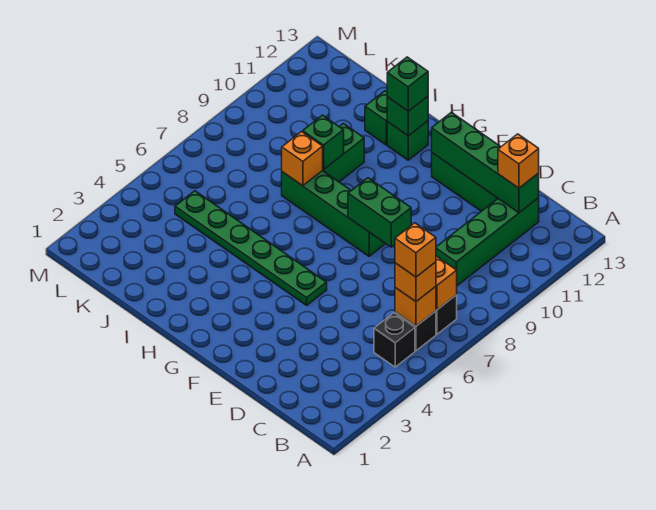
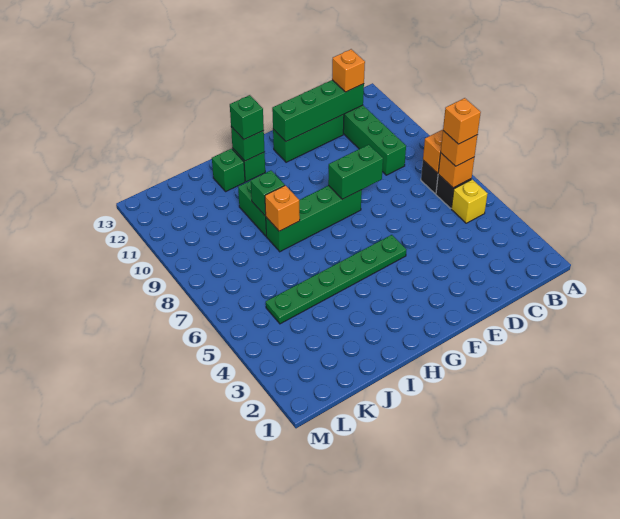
black 1x1 brick [374,313,415,367] -> yellow 1x1 brick [451,179,488,223]

